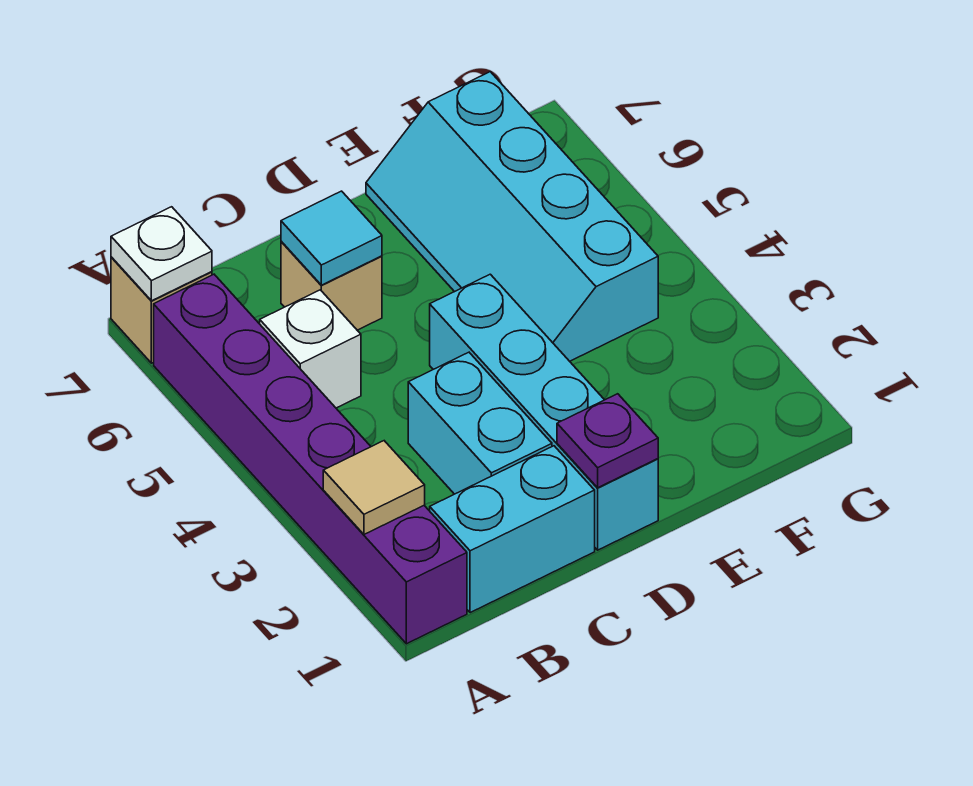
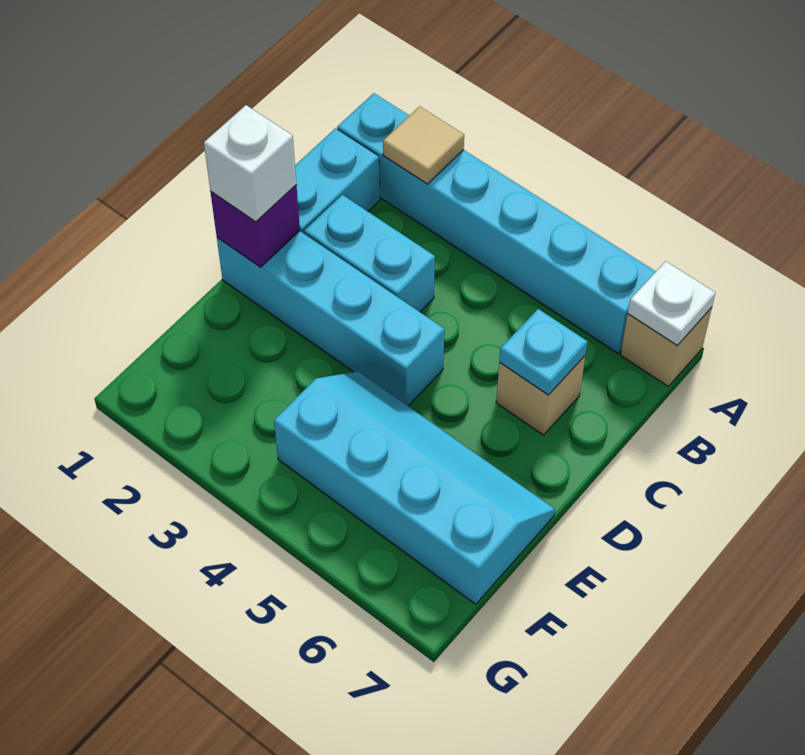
purple 1x6 brick [154,274,467,644] -> cyan 1x6 brick [337,93,656,353]
white 1x1 brick [260,290,361,408] -> white 1x1 brick moved to [204,105,296,222]
cyan 1x1 tile [281,191,382,285] -> cyan 1x1 plate [499,309,587,395]
purple 1x1 plate [557,394,658,488] -> purple 1x1 brick [211,185,300,267]

